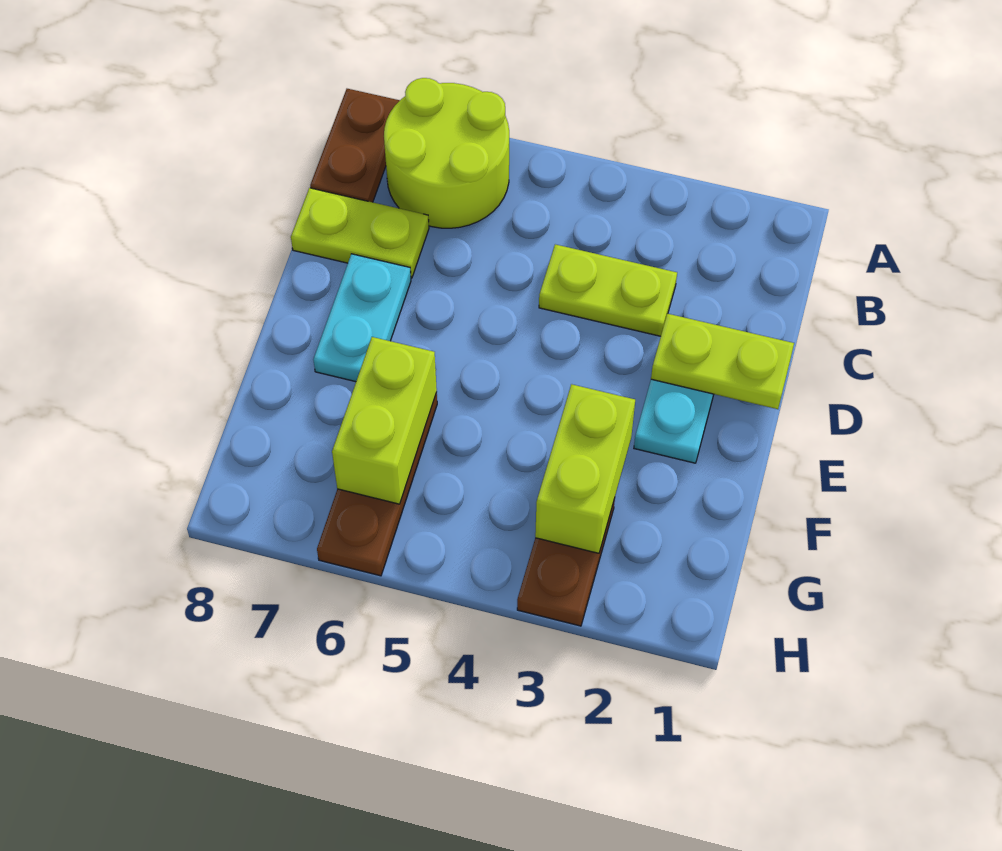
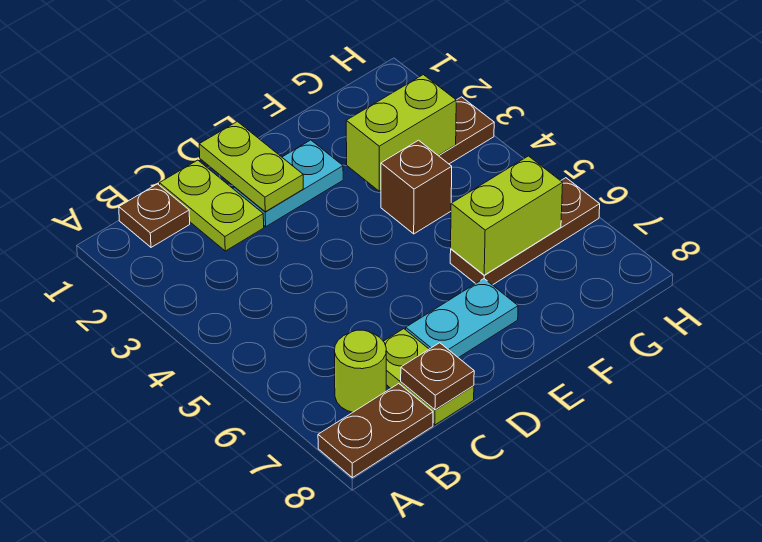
lime 2x2 round brick [384,78,509,228] -> lime 1x1 round brick [334,330,386,412]
none -> brown 1x1 plate [119,184,190,247]
lime 1x2 plate [539,244,677,336] -> lime 1x2 plate moved to [160,160,264,251]
none -> brown 1x1 plate [401,343,474,410]
none -> brown 1x1 brick [381,140,452,234]

